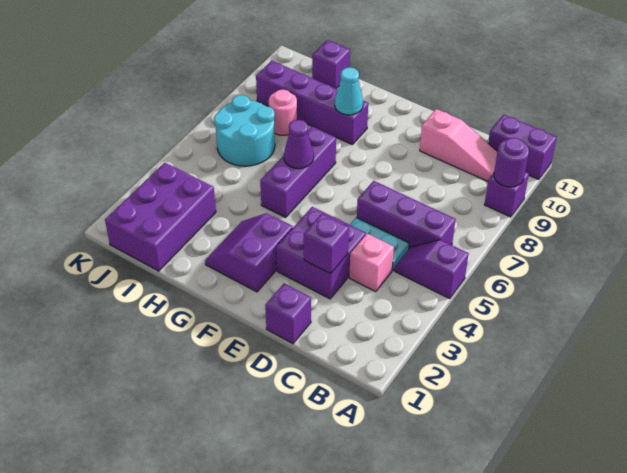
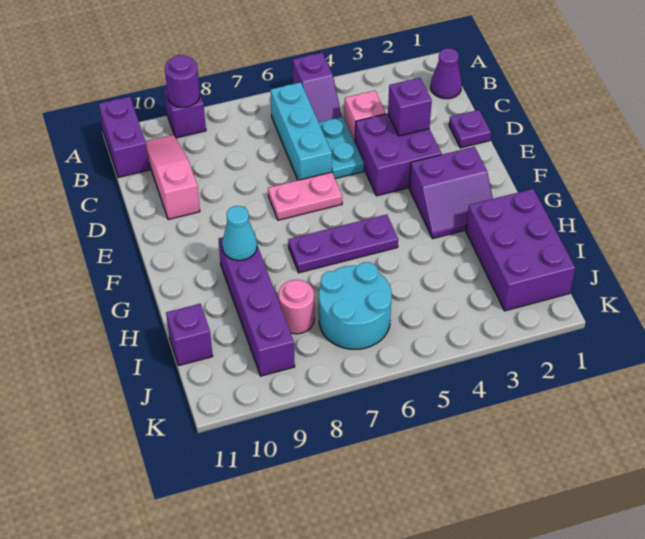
purple 1x3 brick [357,181,456,248] -> cyan 1x3 brick [271,82,332,180]
purple 1x1 brick [265,284,311,344] -> purple 1x1 plate [449,110,491,148]
none -> pink 1x2 plate [268,172,342,220]
purple 1x3 brick [260,127,336,217] -> purple 1x3 plate [288,214,398,273]
purple 1x1 cone [284,120,314,169] -> purple 1x1 cone moved to [431,48,462,99]
purple 2x3 brick [105,163,216,271] -> purple 2x3 brick turned to [466,189,575,311]

